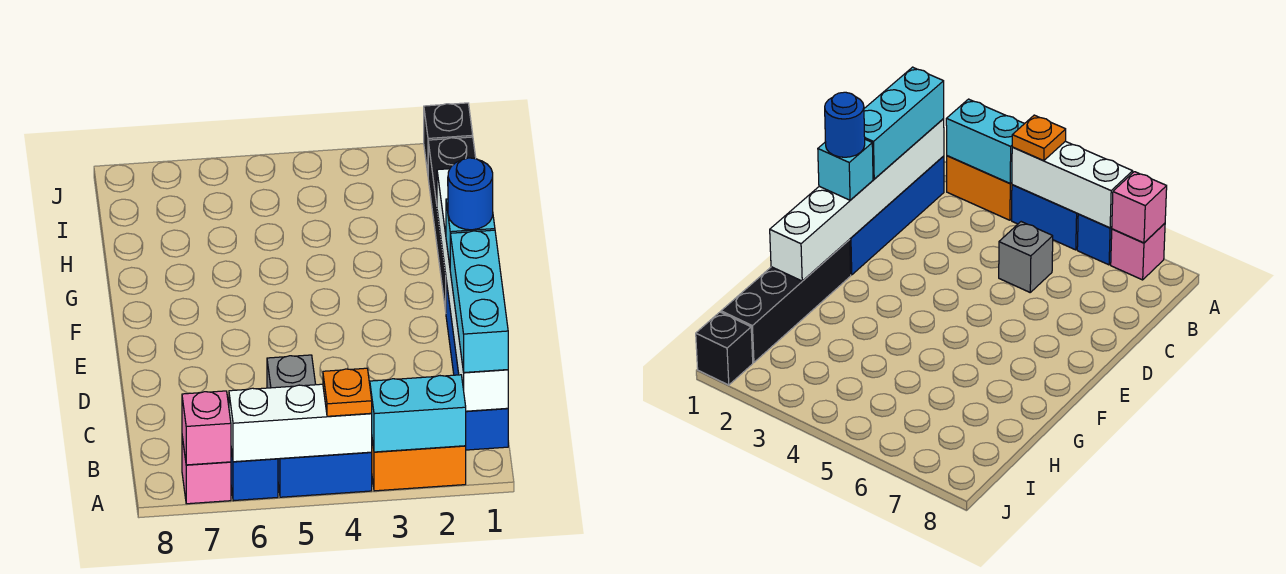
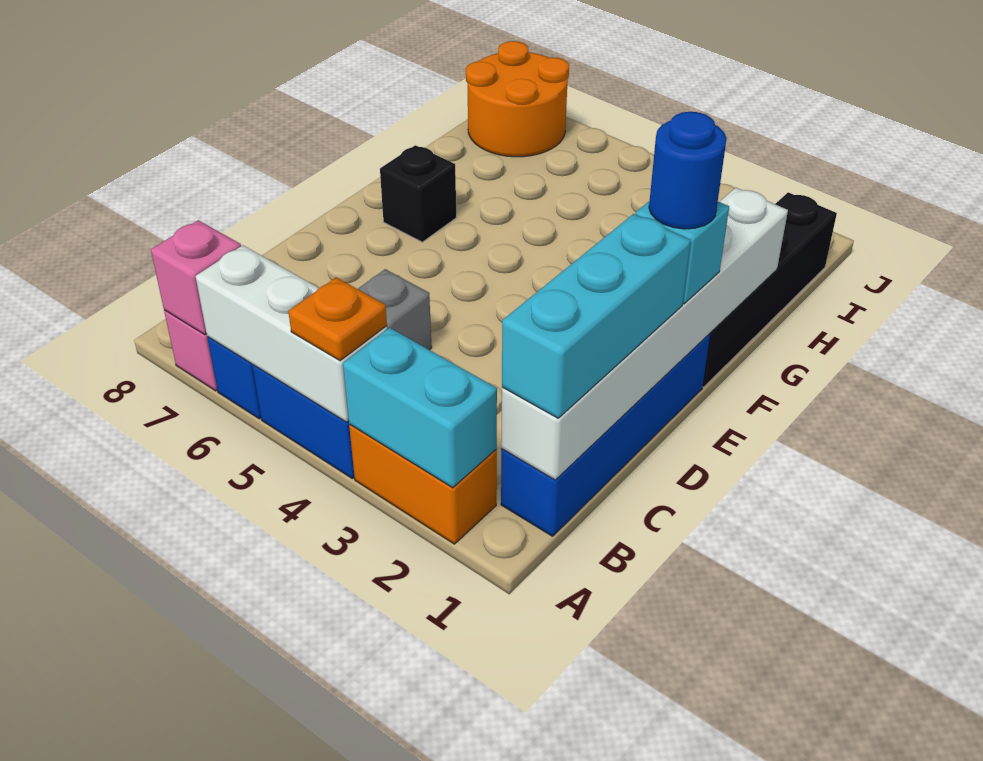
none -> orange 2x2 round brick [466,41,569,157]
black 1x1 brick [424,103,473,173] -> black 1x1 brick moved to [380,145,456,242]

